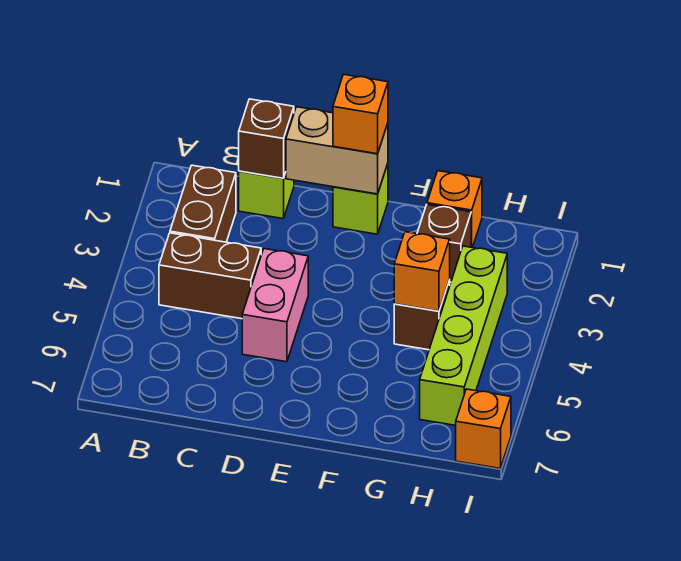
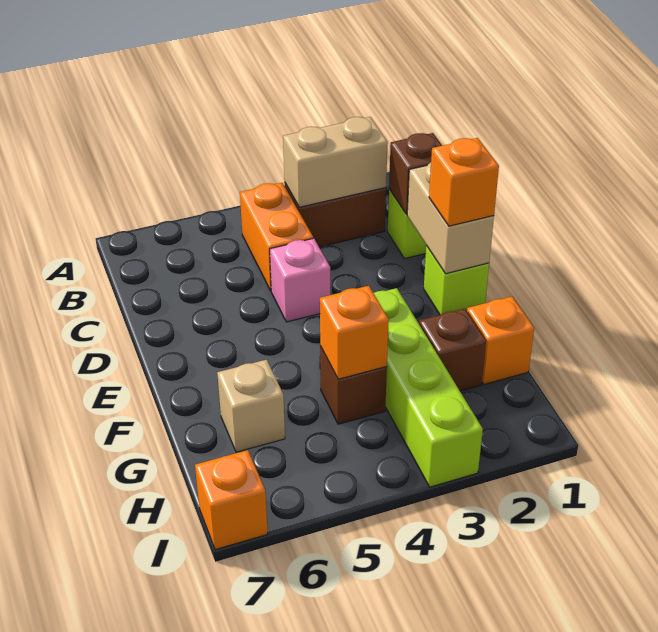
none -> tan 1x2 brick [283,117,388,207]
brown 1x2 brick [159,233,261,319] -> orange 1x2 brick [240,183,313,291]
pink 1x2 brick [242,249,308,362] -> pink 1x1 brick [270,238,330,322]
none -> tan 1x1 brick [217,360,285,452]
lime 1x4 brick [420,246,507,425] -> lime 1x4 brick turned to [374,288,483,487]

